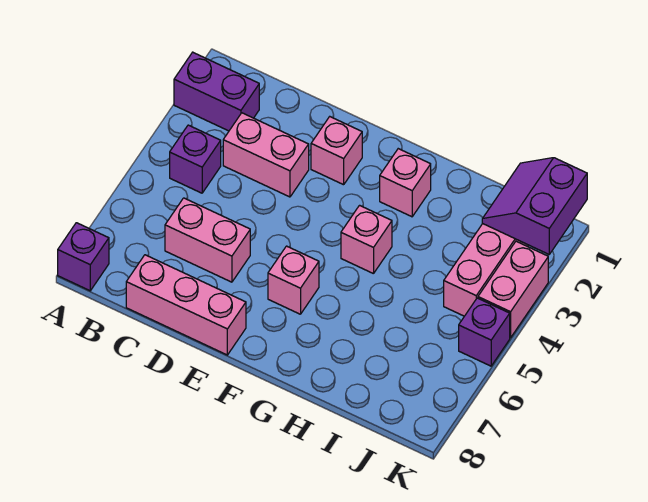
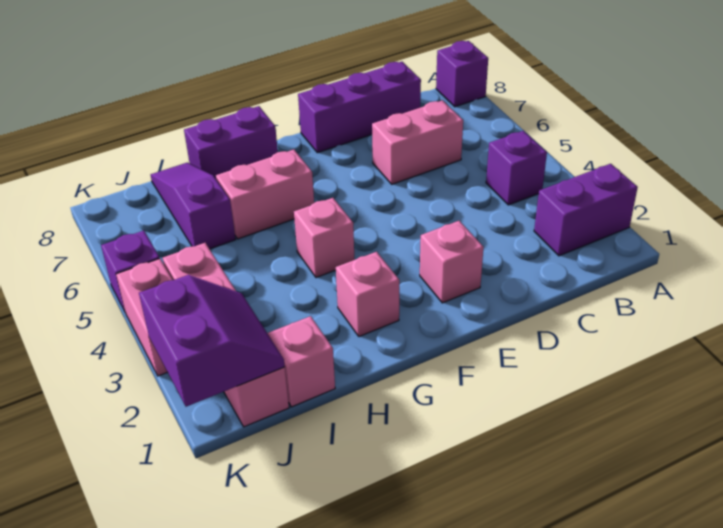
pink 1x2 brick [223,113,309,197] -> pink 1x2 brick moved to [216,150,314,239]
pink 1x3 brick [126,255,246,355] -> purple 1x3 brick [298,62,421,153]
pink 1x1 brick [268,246,319,314] -> pink 1x1 brick moved to [267,316,335,407]
none -> purple 1x2 brick [184,106,278,178]
none -> purple 1x3 slope [151,163,236,249]

